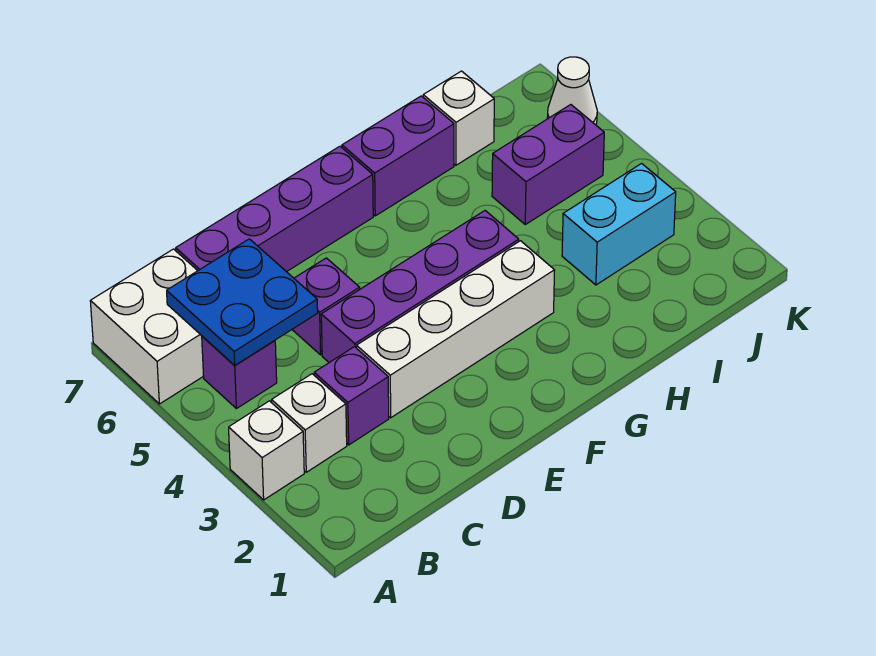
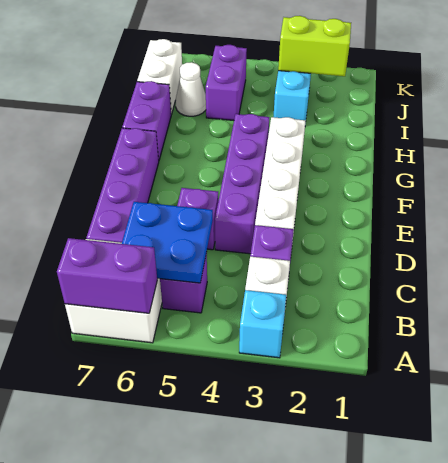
white 1x1 brick [229,401,304,500] -> cyan 1x1 brick [239,290,286,358]
none -> purple 1x2 brick [57,238,157,313]
white 1x1 brick [423,71,494,165] -> white 1x2 brick [137,39,182,114]
none -> lime 1x2 brick [278,16,351,76]
white 1x1 cone [547,57,597,125] -> white 1x1 cone moved to [176,62,206,116]

